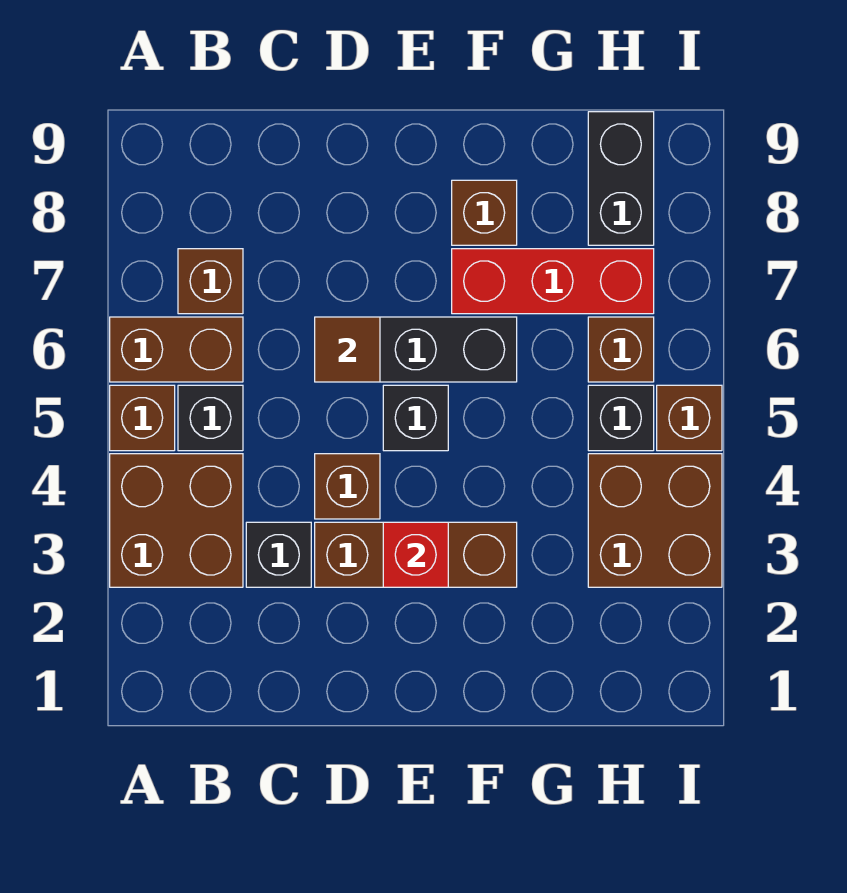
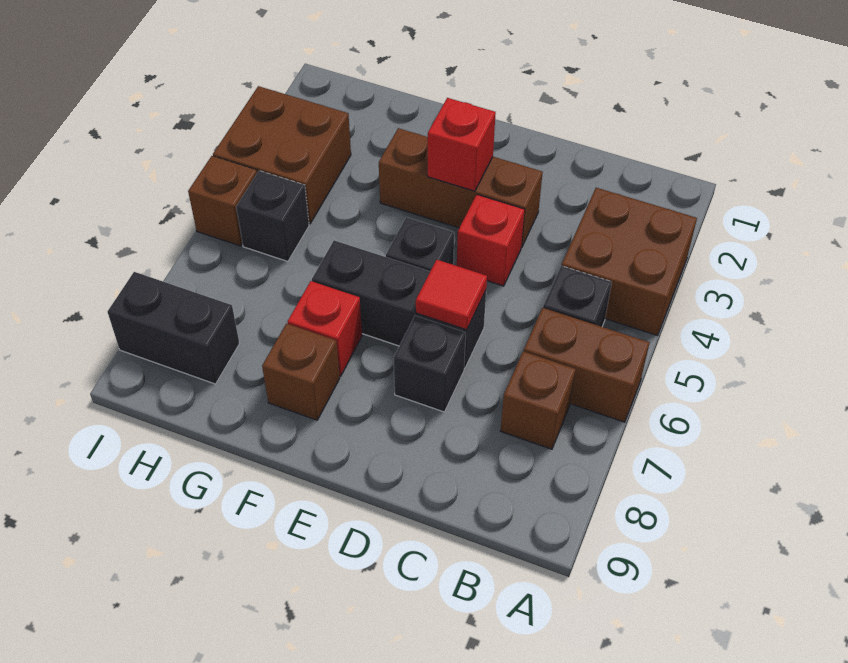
brown 1x1 brick [110,385,175,451] -> none
black 1x1 brick [246,522,311,587] -> black 1x1 brick moved to [394,316,466,412]
brown 1x1 brick [315,454,380,519] -> red 1x1 brick [457,195,525,286]
brown 1x1 tile [315,317,380,382] -> red 1x1 tile [416,260,487,330]
red 1x3 brick [452,249,654,314] -> red 1x1 brick [287,281,362,376]
brown 1x1 brick [588,317,654,382] -> none
black 1x2 brick [588,112,654,245] -> black 1x2 brick turned to [108,272,239,384]

